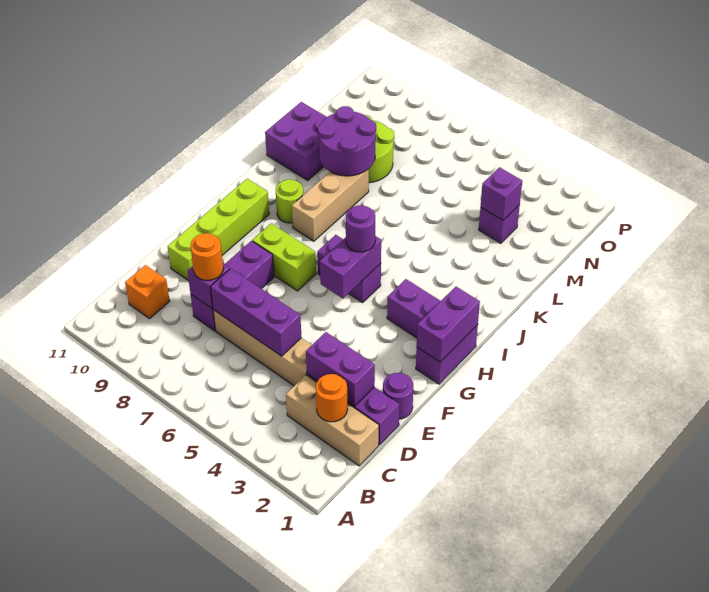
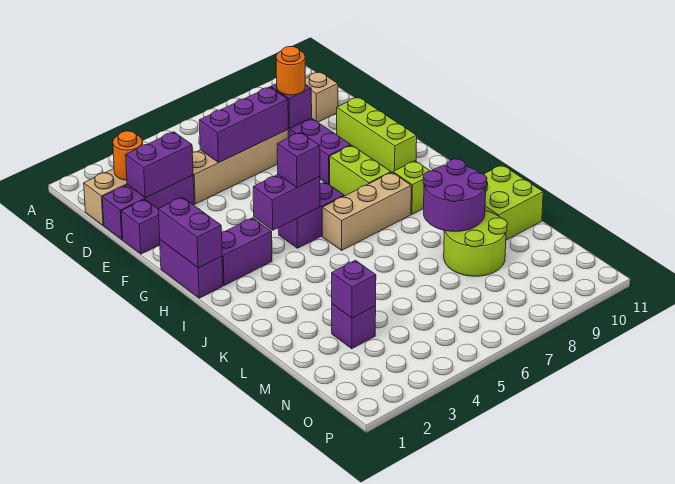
orange 1x1 brick [125,265,170,319] -> tan 1x1 brick [305,72,338,122]
purple 1x1 round brick [383,373,413,419] -> purple 1x1 brick [121,200,160,254]
lime 1x4 brick [168,179,269,281] -> lime 1x3 brick [337,97,417,173]
purple 1x2 brick [320,236,381,298] -> purple 1x2 brick turned to [253,175,320,230]
lime 1x2 brick [252,223,316,291] -> lime 1x2 brick turned to [330,145,391,196]
purple 1x1 round brick [346,205,375,252] -> purple 1x1 brick [277,132,320,187]
tan 1x3 brick [292,169,369,241] -> tan 1x3 brick turned to [322,172,411,250]
lime 1x1 round brick [276,179,303,223] -> lime 1x1 brick [393,161,430,214]
purple 2x2 brick [265,102,327,180] -> lime 2x2 brick [484,165,543,240]

